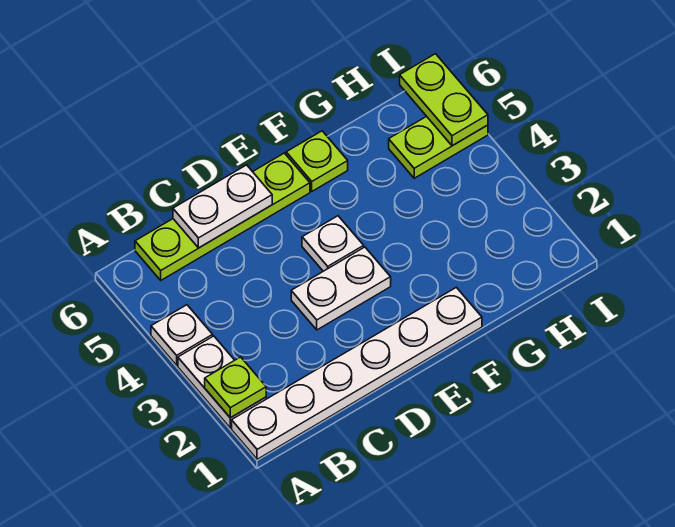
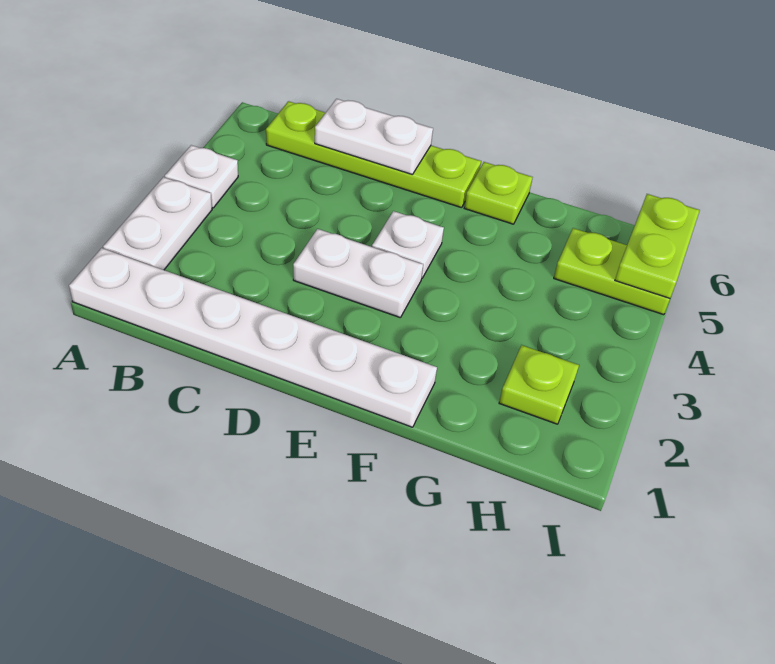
lime 1x1 plate [205,357,266,418] -> lime 1x1 plate moved to [499,345,579,424]

